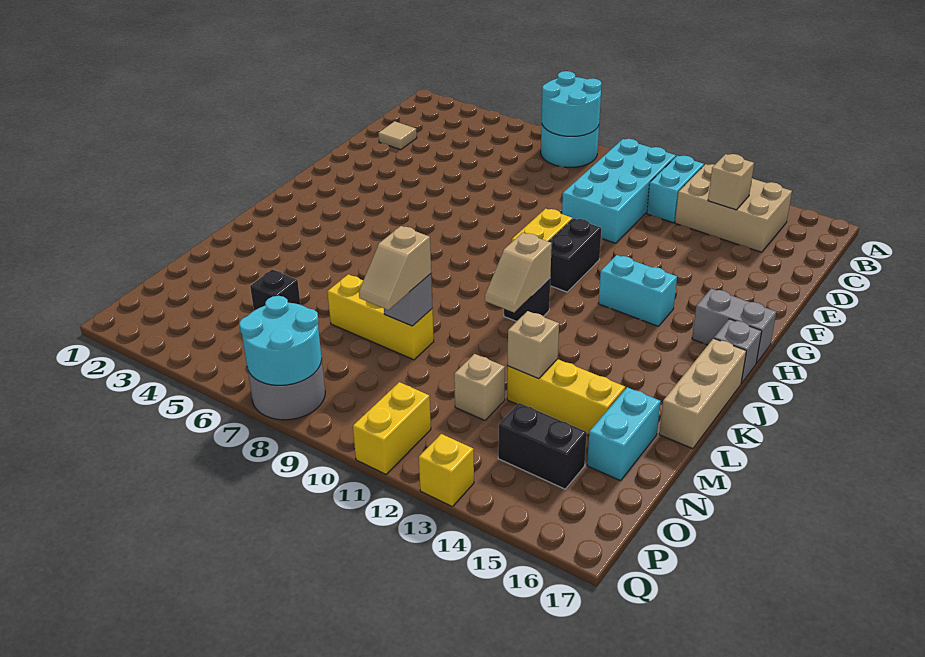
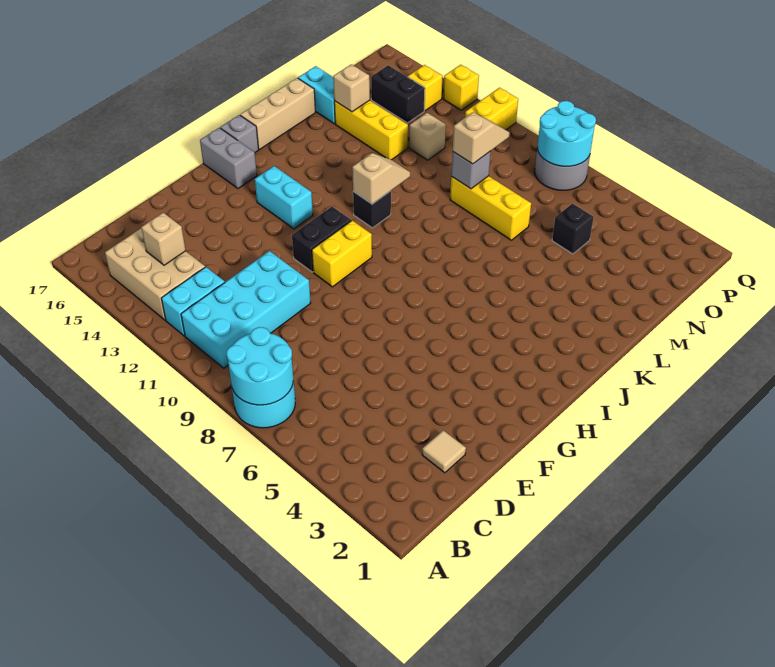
tan 1x1 brick [508,311,559,379] -> tan 1x1 brick moved to [333,64,370,112]
cyan 1x2 brick [587,387,661,481] -> cyan 1x2 brick turned to [298,66,335,124]
none -> yellow 1x1 brick [408,65,442,111]

